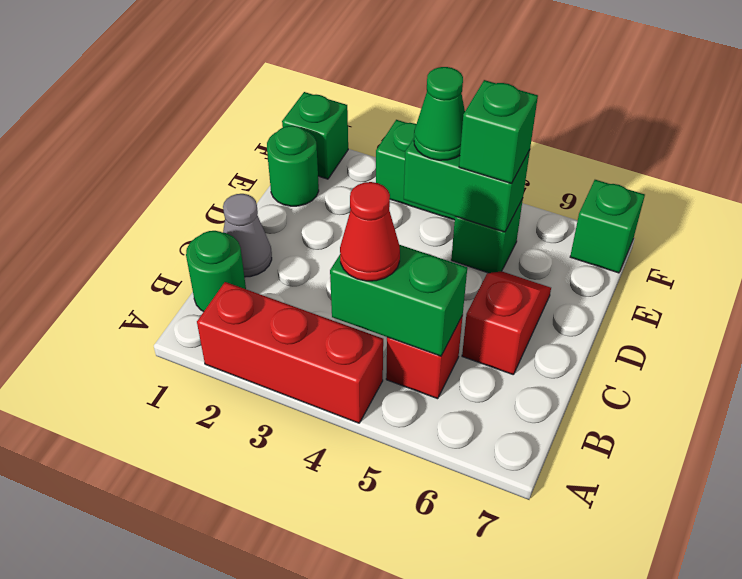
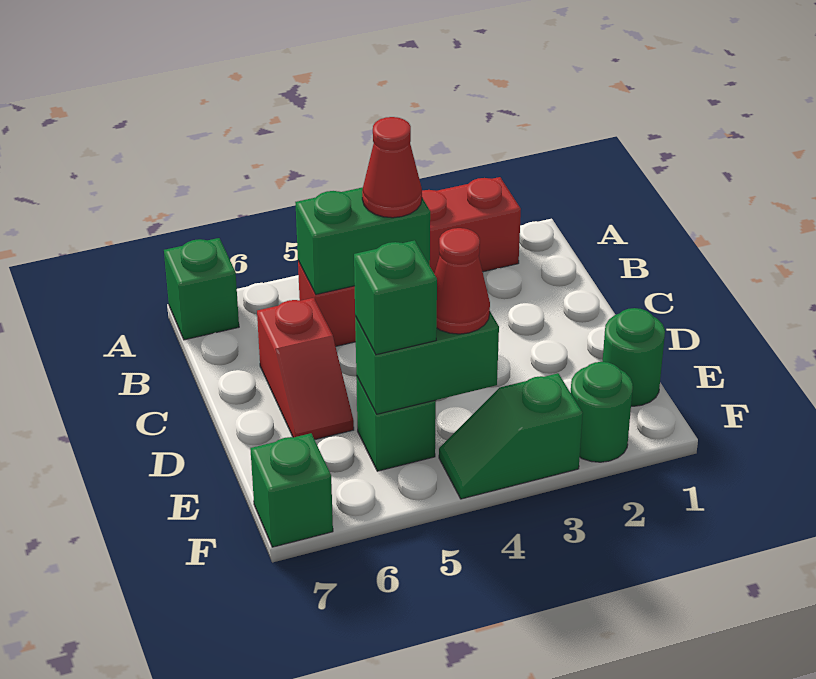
green 1x1 round brick [186,231,246,312] -> green 1x1 round brick moved to [571,362,633,462]
grey 1x1 cone [223,194,272,277] -> none
green 1x1 cone [414,67,465,160] -> red 1x1 cone [435,228,490,334]
green 1x1 brick [282,92,348,179] -> green 1x1 brick moved to [164,238,239,340]

